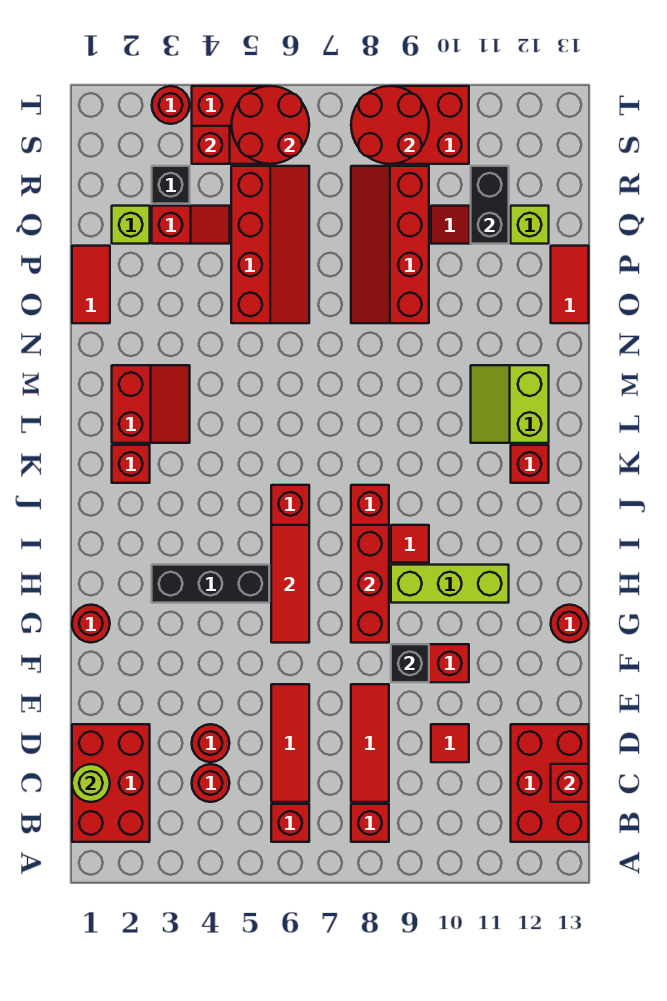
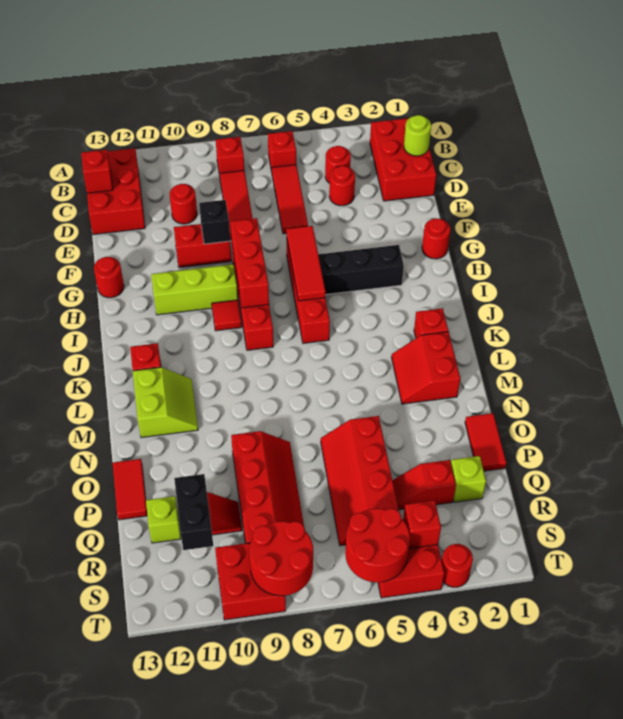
red 1x1 tile [431,724,469,762] -> red 1x1 round brick [170,184,197,224]
black 1x1 brick [152,166,190,204] -> none

